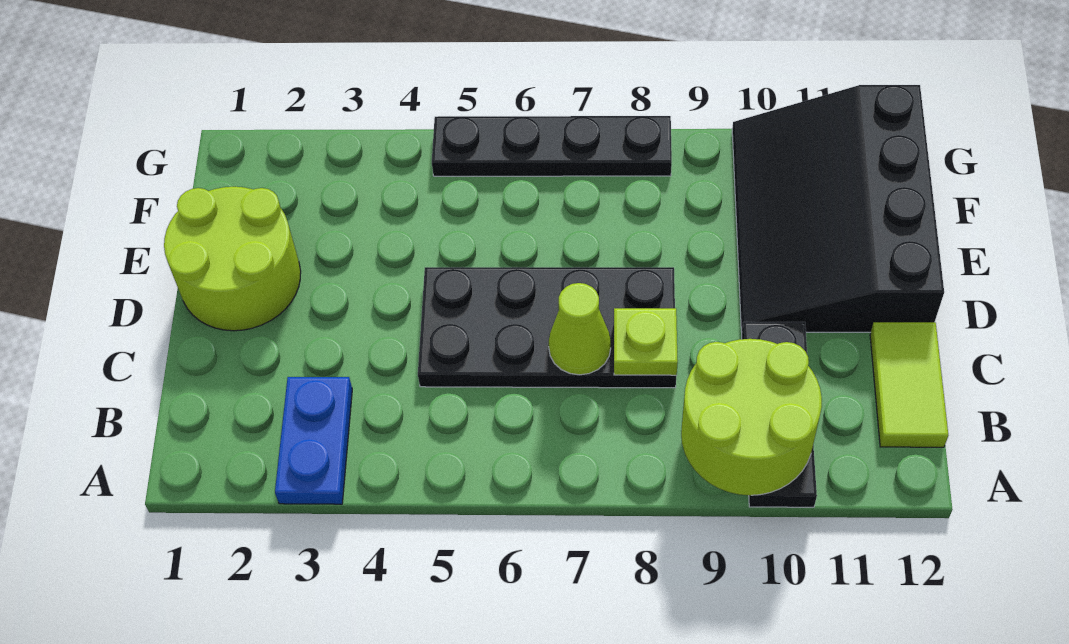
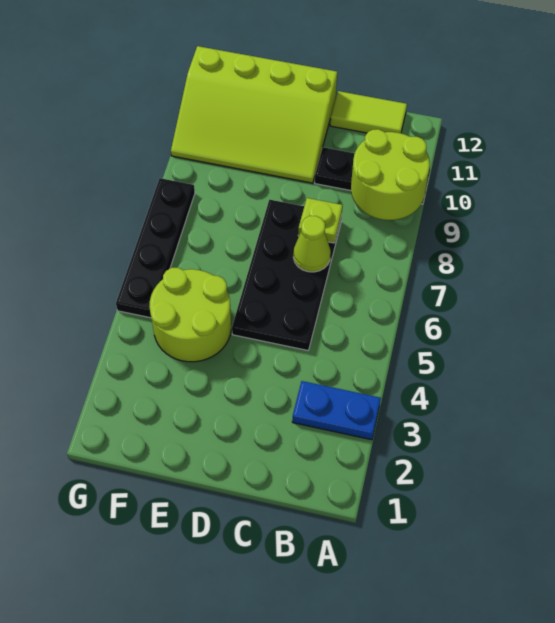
lime 2x2 round brick [164,187,301,331] -> lime 2x2 round brick moved to [149,268,231,362]
black 3x4 slope [732,85,944,332] -> lime 3x4 slope [171,46,337,183]

